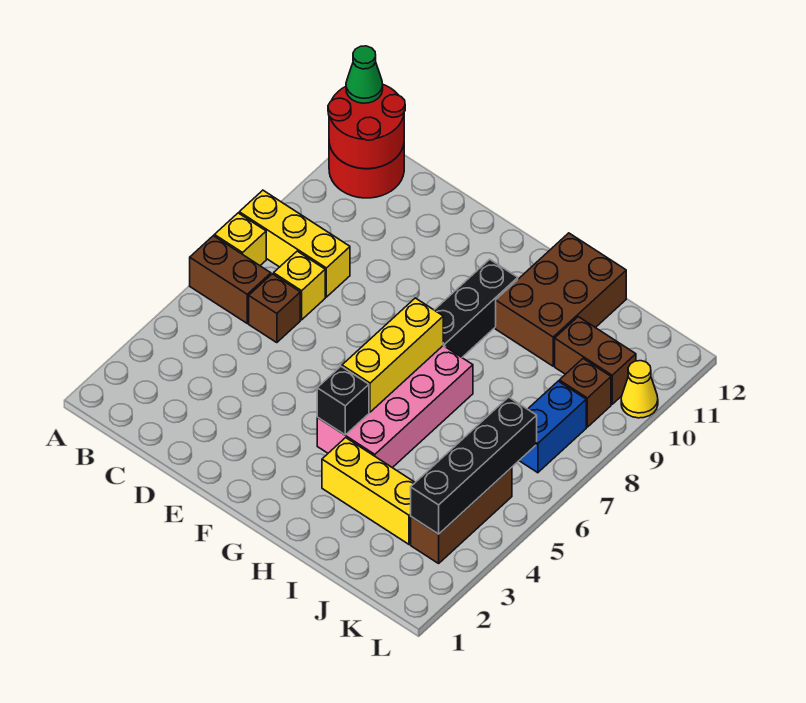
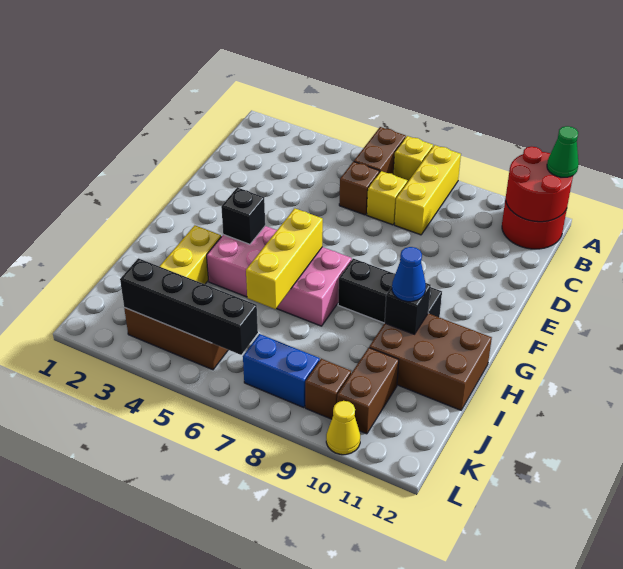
yellow 1x3 brick [342,298,443,412] -> yellow 1x3 brick turned to [246,208,323,309]
none -> black 1x1 brick [385,283,431,334]
none -> blue 1x1 cone [392,247,426,302]

